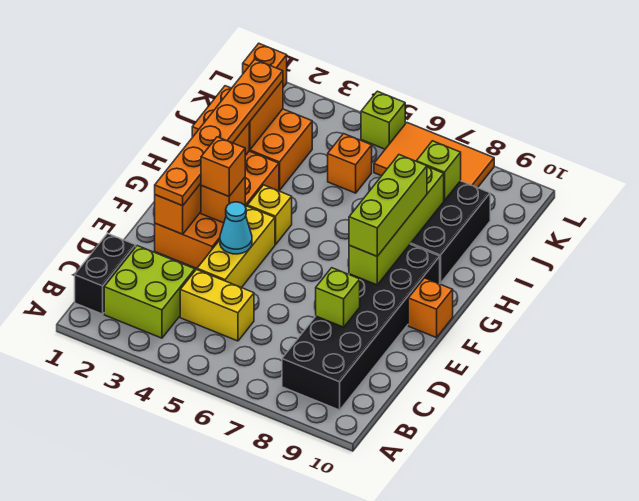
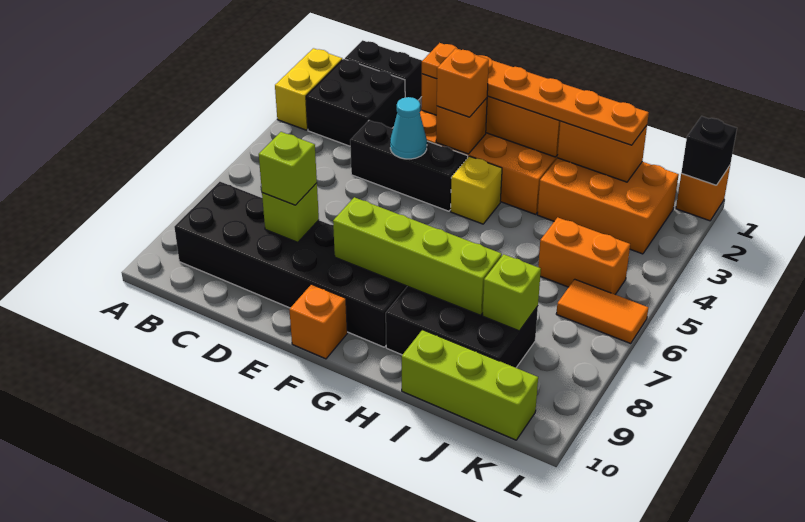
lime 2x2 brick [104,246,195,338] -> black 2x2 brick [306,59,405,146]
yellow 1x2 brick [180,269,254,341] -> yellow 1x2 brick moved to [275,48,342,130]
yellow 1x3 brick [197,206,275,288] -> black 1x3 brick [350,120,468,211]
lime 1x3 brick [349,155,427,256] -> lime 1x3 brick moved to [402,330,538,440]
orange 2x3 brick [192,86,312,190] -> orange 2x3 brick turned to [537,158,679,254]
orange 1x1 brick [328,134,372,193] -> orange 1x2 brick [538,217,630,294]
orange 2x3 tile [374,123,494,188] -> orange 1x2 tile [556,279,648,343]
none -> black 1x1 brick [681,116,737,185]
lime 1x1 brick [361,91,405,149] -> lime 1x1 brick moved to [259,132,317,205]

